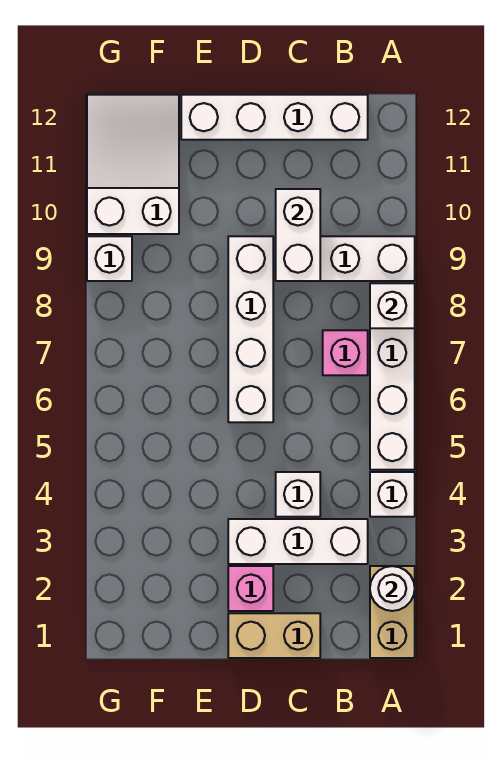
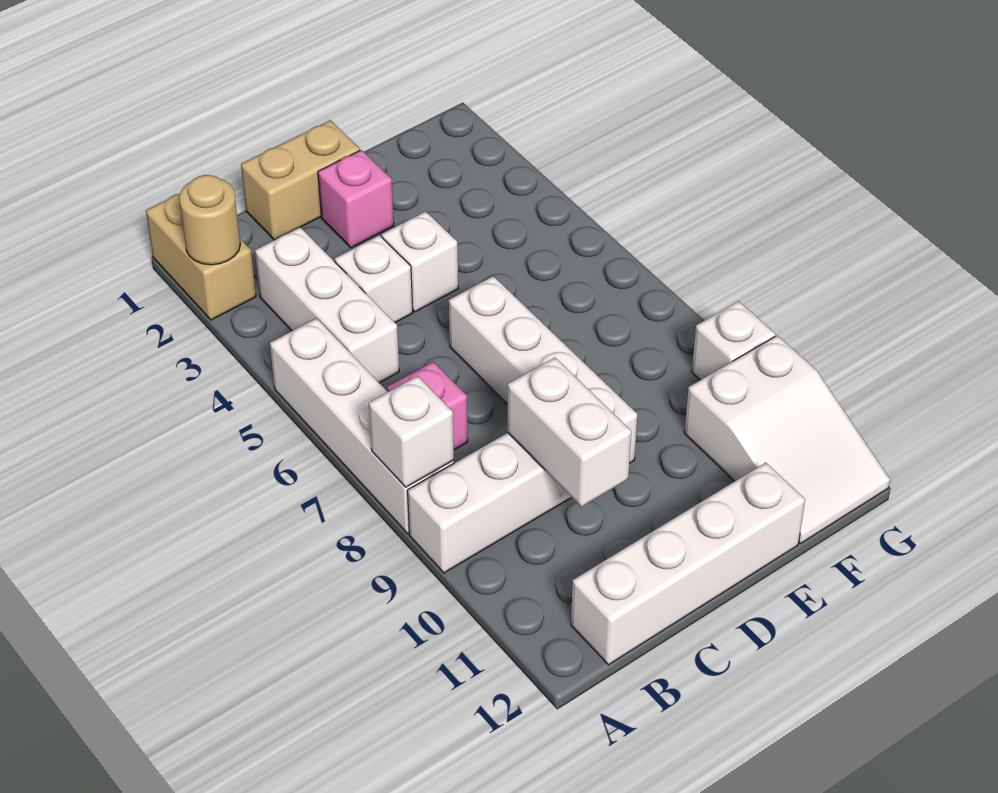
white 1x1 round brick [370,566,415,611] -> tan 1x1 round brick [179,175,240,265]
white 1x1 brick [370,472,415,517] -> white 1x1 brick moved to [382,211,458,312]
white 1x3 brick [228,519,368,564] -> white 1x3 brick turned to [255,227,399,383]

